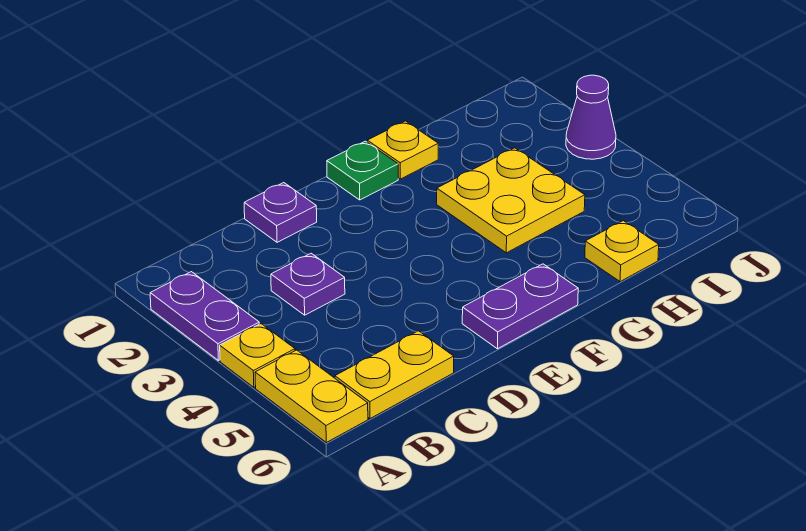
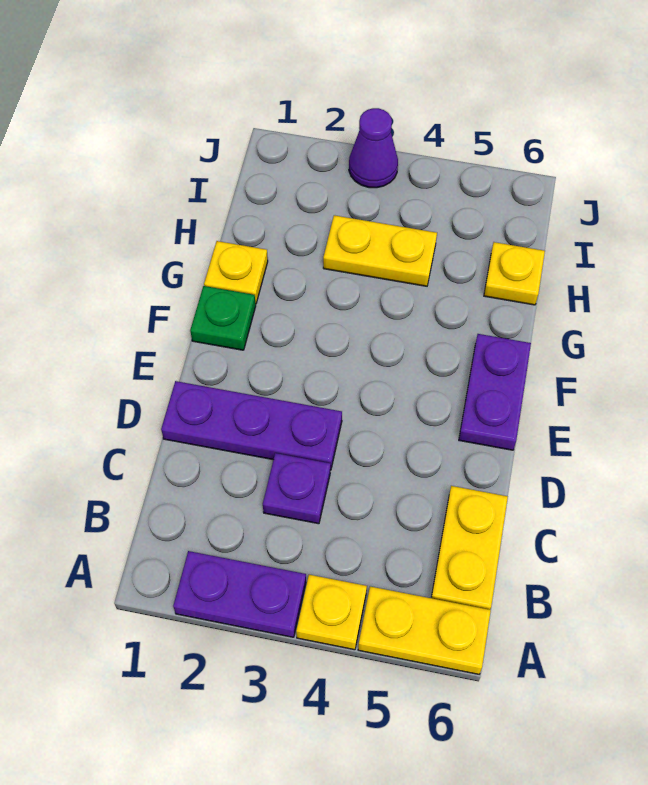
purple 1x1 plate [244,183,317,242] -> purple 1x3 plate [161,381,342,470]
yellow 2x2 plate [437,148,585,253] -> yellow 1x2 plate [323,215,437,286]

